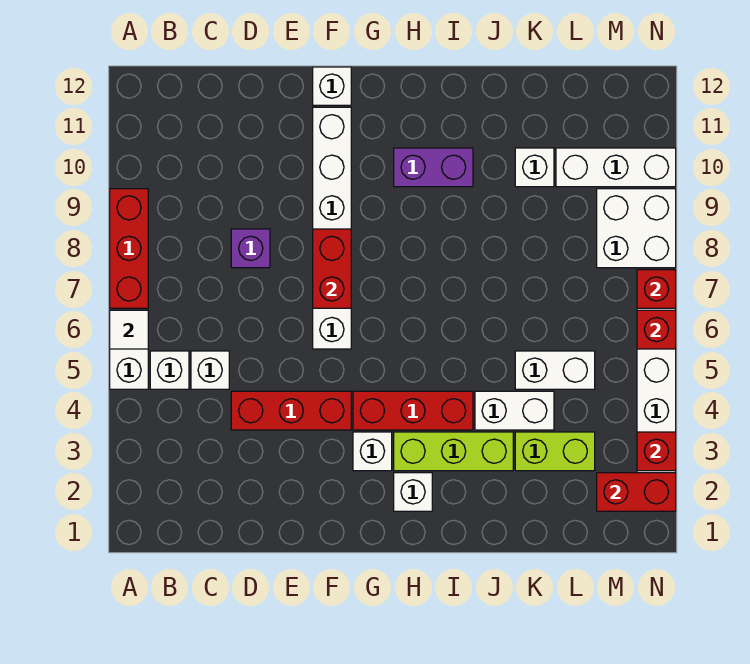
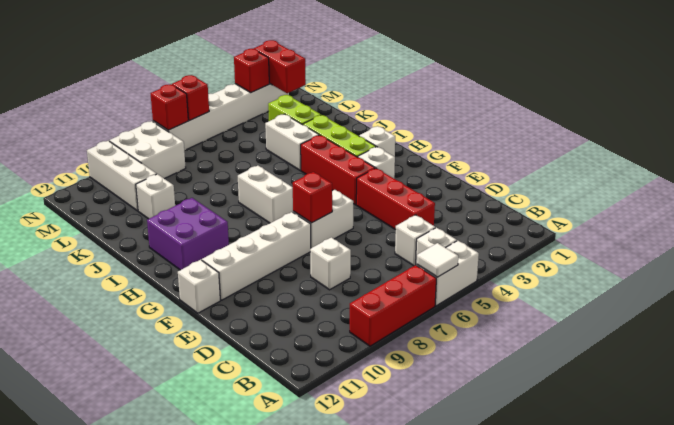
purple 1x1 brick [231,229,270,268] -> white 1x1 brick [310,237,351,290]
red 1x2 brick [313,229,351,308] -> red 1x1 brick [293,172,332,223]
purple 1x2 brick [394,148,473,187] -> purple 2x2 brick [147,198,229,270]
white 1x2 brick [515,351,595,389] -> white 1x2 brick moved to [238,166,293,223]

